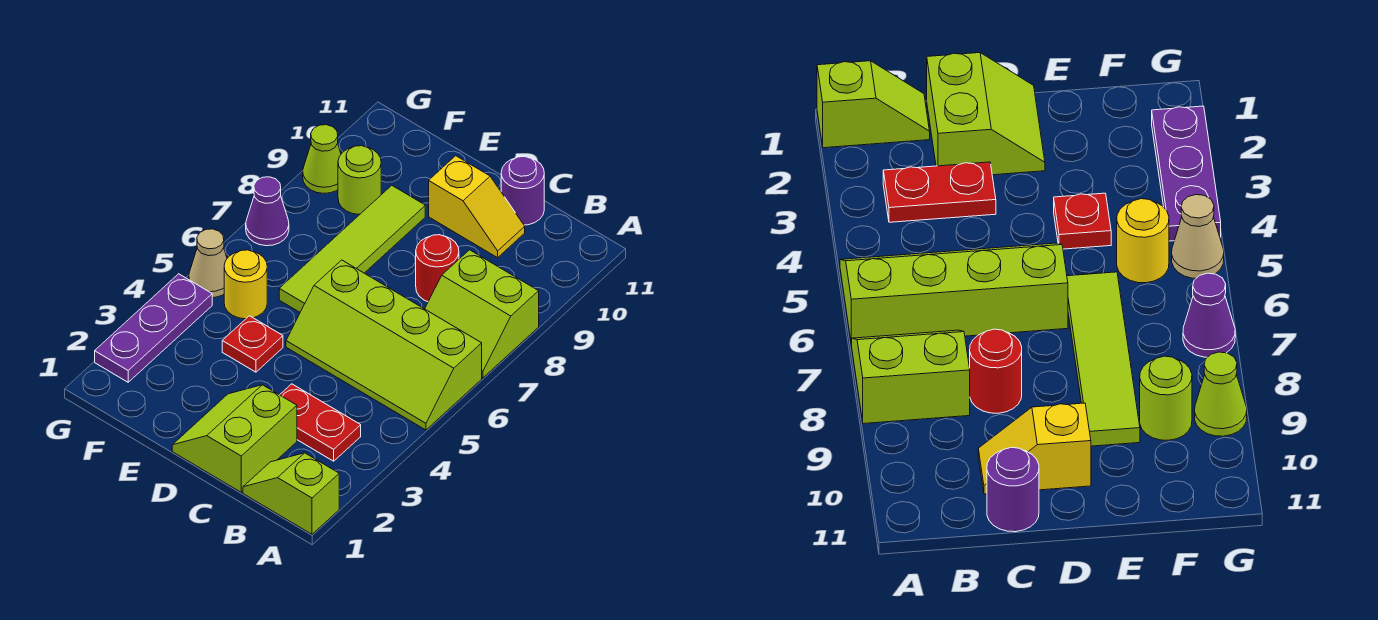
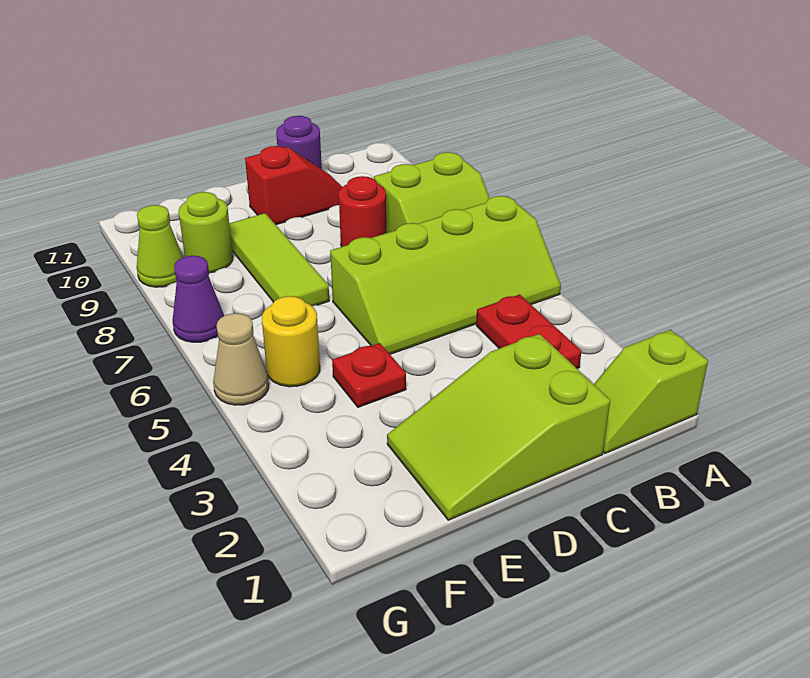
red 1x2 plate [280,384,361,461] -> red 1x2 plate turned to [476,294,581,369]
lime 2x2 slope [172,385,297,492] -> lime 2x3 slope [387,334,610,520]
yellow 1x2 slope [429,156,525,258] -> red 1x2 slope [245,146,342,225]
lime 1x4 tile [279,186,425,312] -> lime 1x3 tile [229,213,329,306]
purple 1x3 plate [95,274,212,382] -> none

